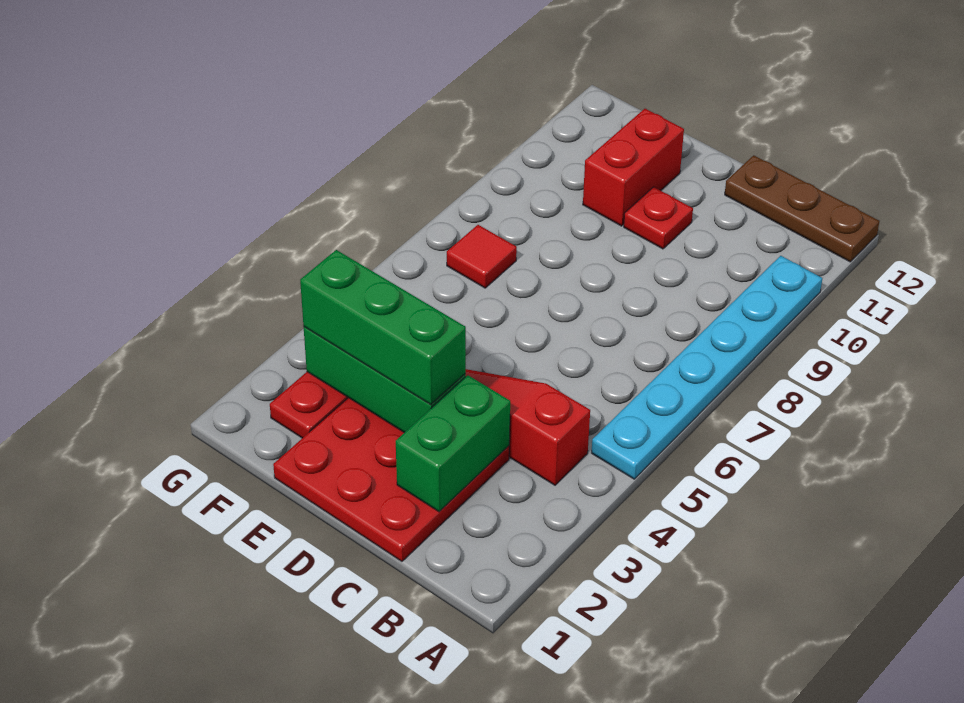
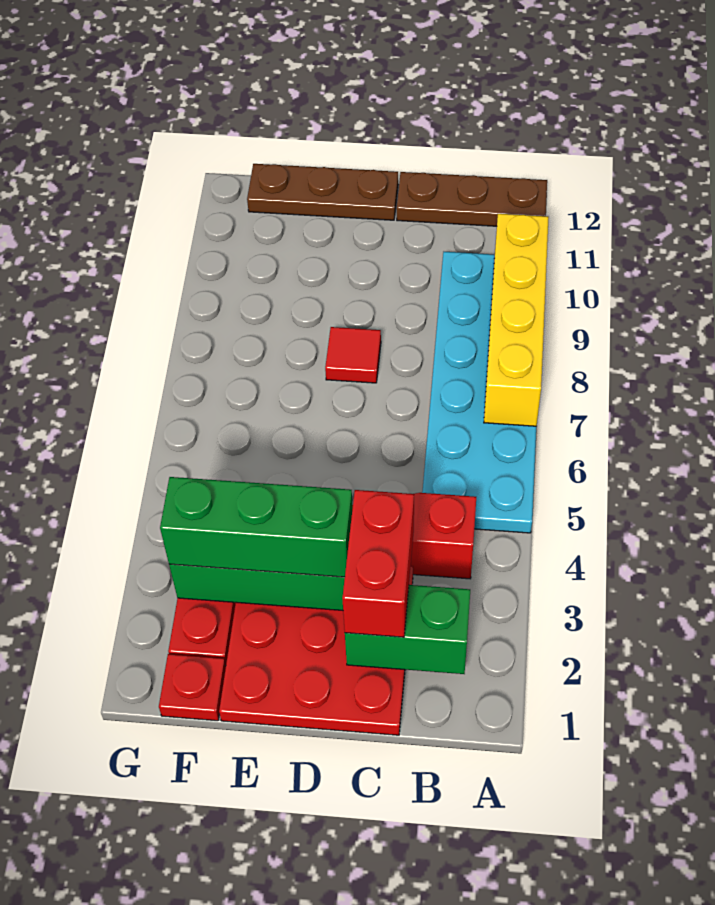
cyan 1x6 plate [592,256,822,479] -> cyan 2x6 plate [422,252,536,533]
none -> yellow 1x4 brick [484,214,549,426]
green 1x2 brick [396,375,510,512] -> green 1x2 brick turned to [345,585,470,674]
red 1x1 plate [624,187,693,249] -> red 1x1 plate moved to [159,654,226,721]
none -> brown 1x3 plate [247,164,398,220]
red 1x2 brick [583,109,684,226] -> red 1x2 brick moved to [342,490,414,637]
red 1x1 tile [447,225,517,288] -> red 1x1 tile moved to [325,327,381,383]

